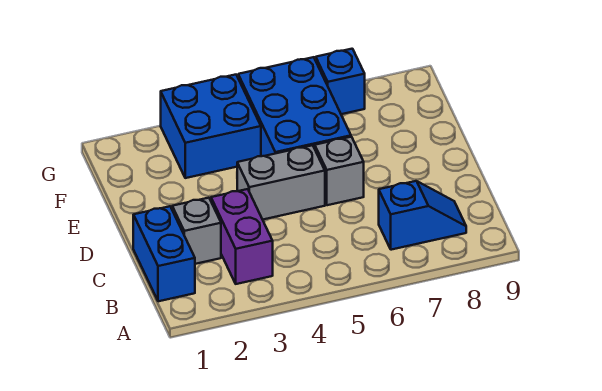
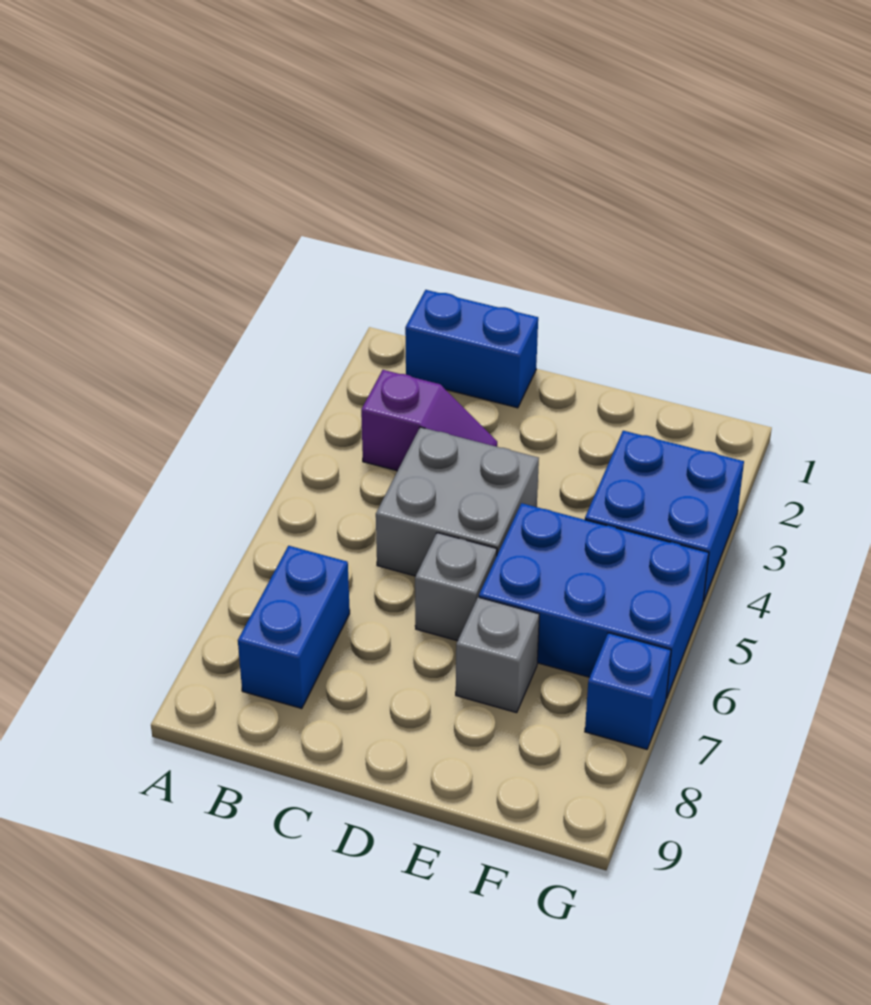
purple 1x2 brick [211,189,273,284] -> purple 1x2 slope [361,370,497,471]
blue 1x2 slope [379,181,466,250] -> blue 1x2 brick [238,546,350,709]
grey 1x1 brick [172,198,221,264] -> grey 1x1 brick moved to [456,597,539,713]
grey 1x2 brick [237,145,325,220] -> grey 2x2 brick [376,427,539,576]

